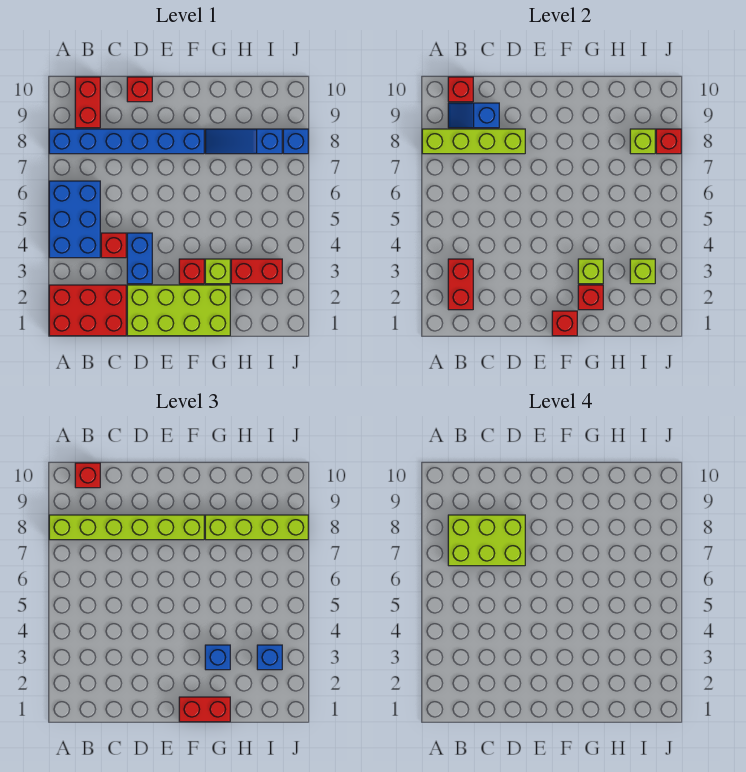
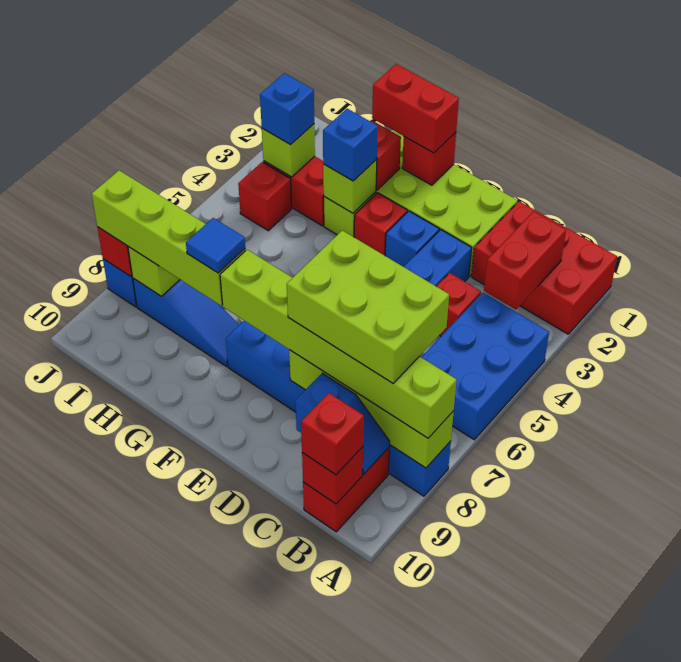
red 1x1 brick [127,77,152,102] -> red 1x1 brick moved to [238,162,292,231]
none -> blue 1x1 brick [385,211,439,267]
none -> blue 1x1 tile [186,218,245,273]

